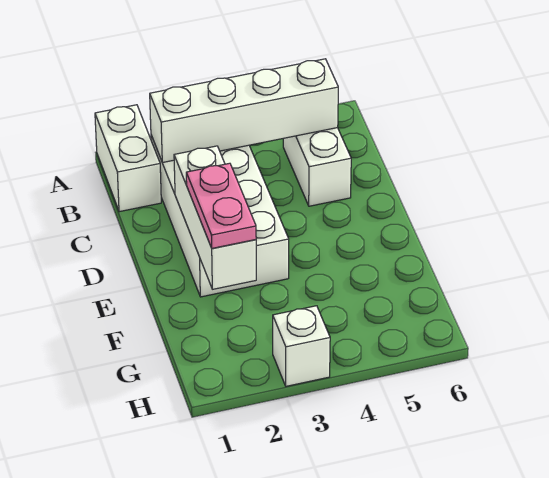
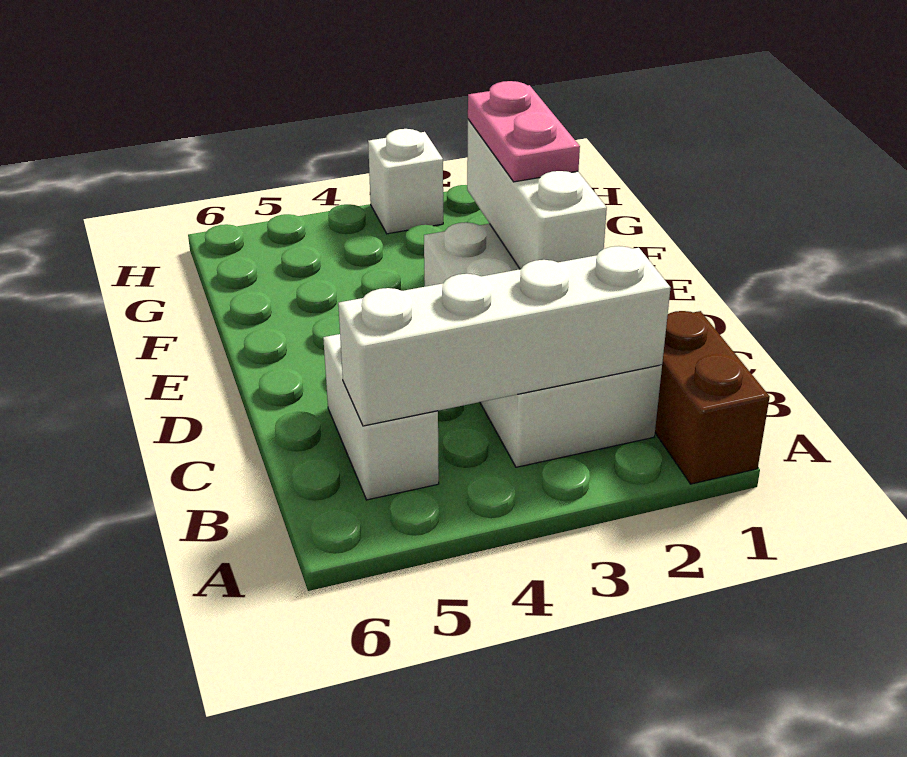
white 1x2 brick [95,105,161,212] -> brown 1x2 brick [655,311,770,484]

